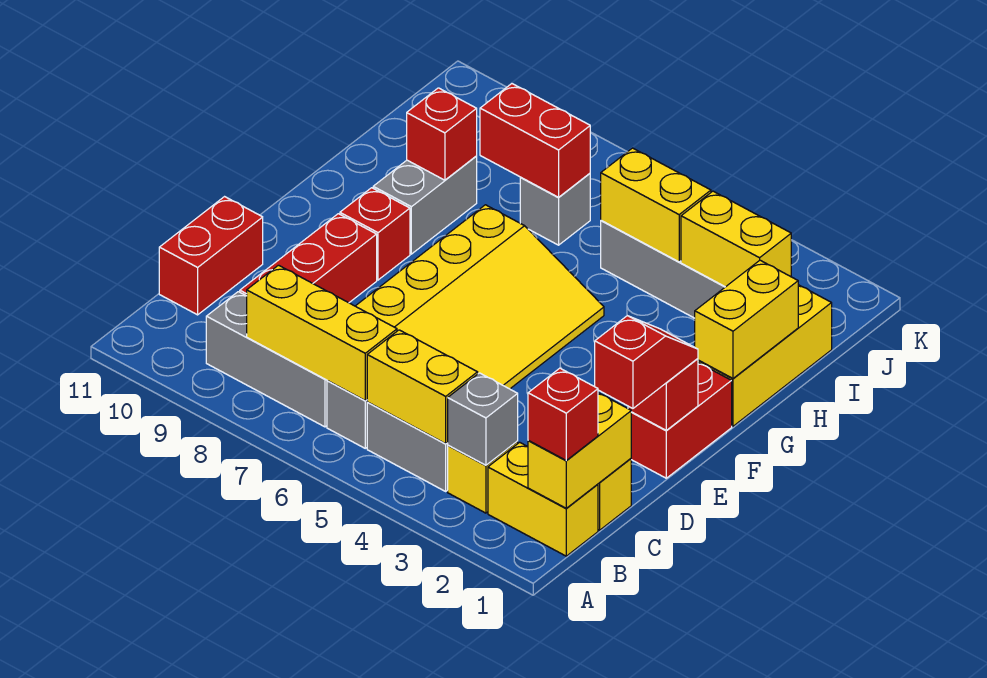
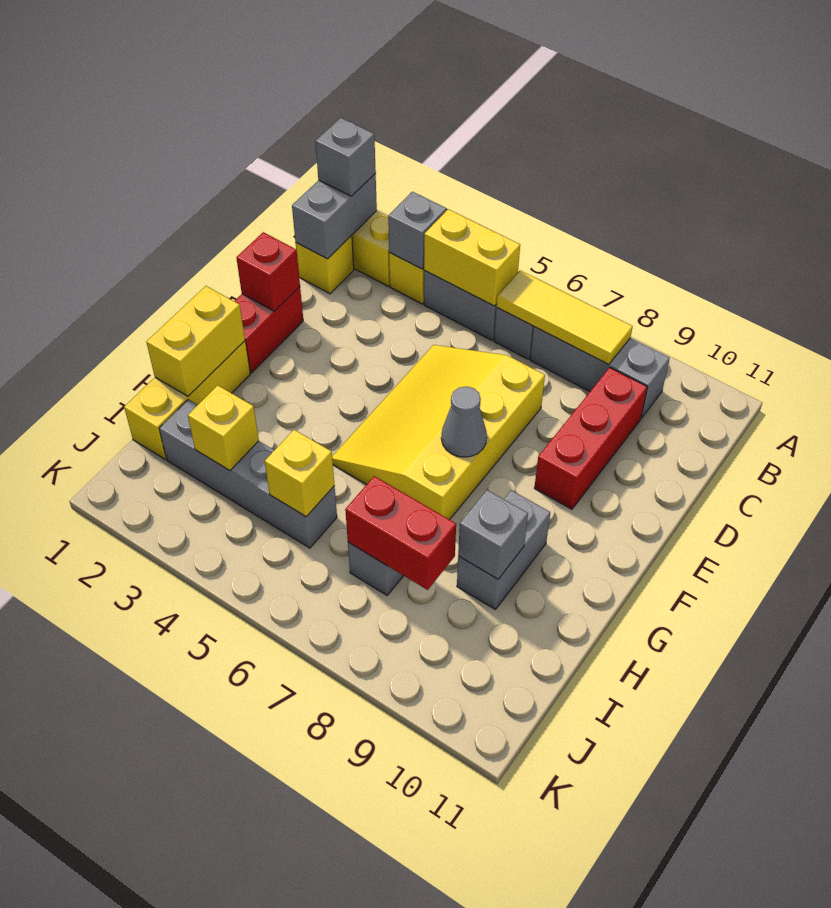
yellow 1x2 brick [528,393,631,508] -> grey 1x2 brick [292,174,377,259]
red 1x1 brick [528,368,598,461] -> grey 1x1 brick [315,118,376,196]
yellow 1x3 brick [247,265,397,400] -> yellow 1x3 tile [496,270,633,365]
red 1x2 brick [159,197,263,315] -> none
red 1x2 slope [595,316,698,408] -> none
none -> grey 1x1 cone [441,386,487,457]
red 1x1 brick [340,188,410,280] -> none
red 1x1 brick [407,88,477,180] -> grey 1x1 brick [458,490,528,579]
yellow 1x2 brick [681,191,791,287] -> yellow 1x1 brick [188,385,259,471]
yellow 1x2 brick [601,148,711,262] -> yellow 1x1 brick [265,430,334,517]

